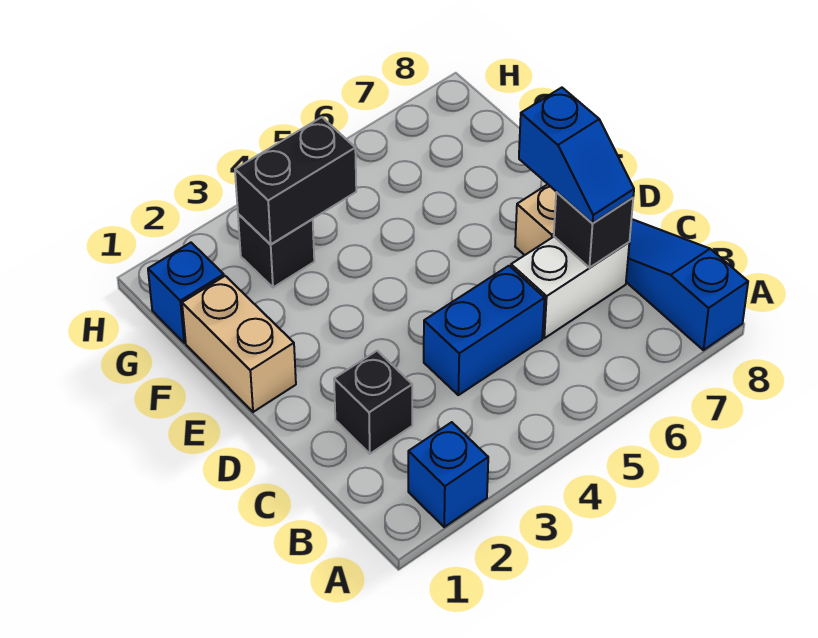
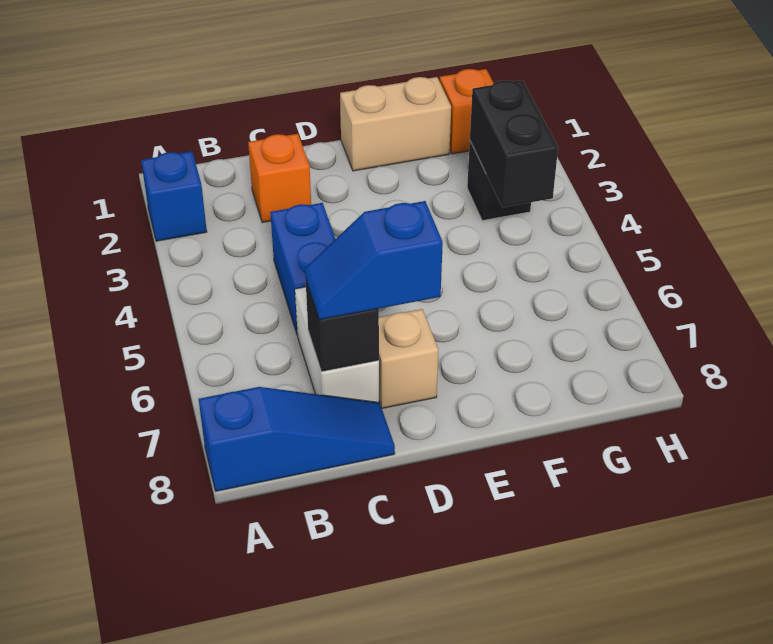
black 1x1 brick [334,351,412,454] -> orange 1x1 brick [248,134,311,223]
blue 1x1 brick [148,243,224,343] -> orange 1x1 brick [440,69,494,154]

